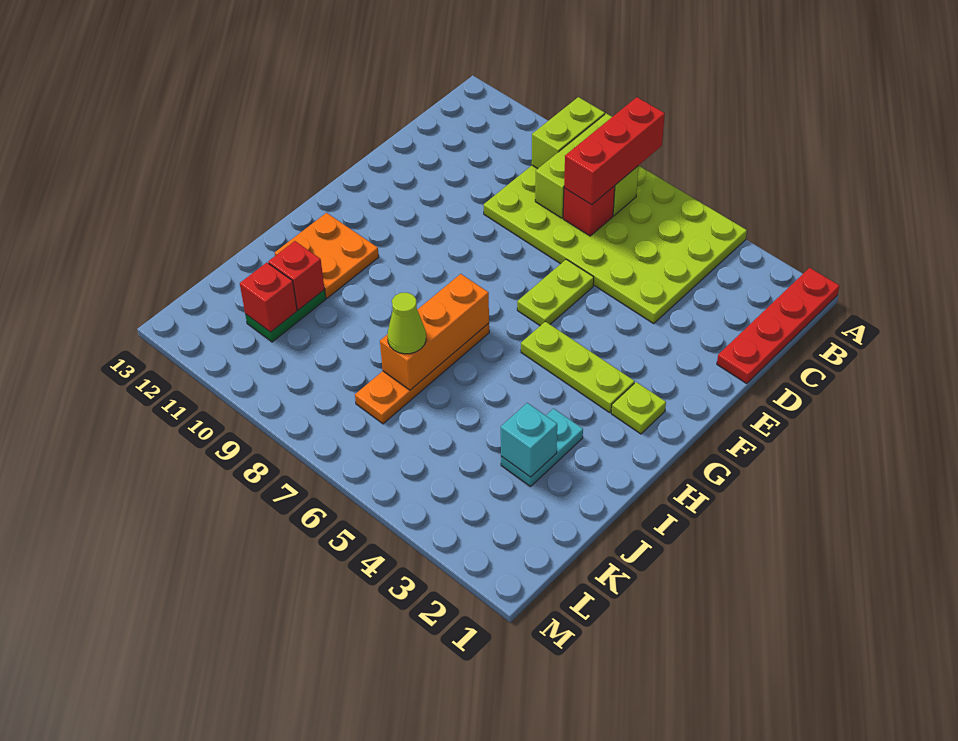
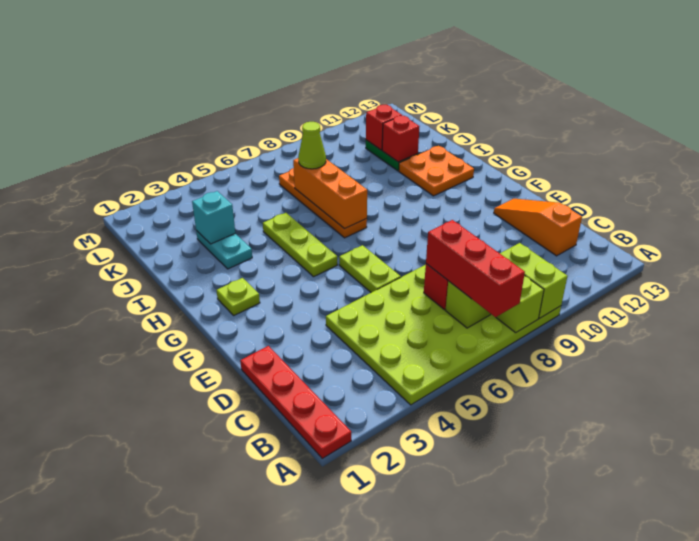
none -> orange 1x3 slope [494,199,582,256]
lime 1x3 plate [521,322,635,413] -> lime 1x3 plate turned to [263,213,337,277]

